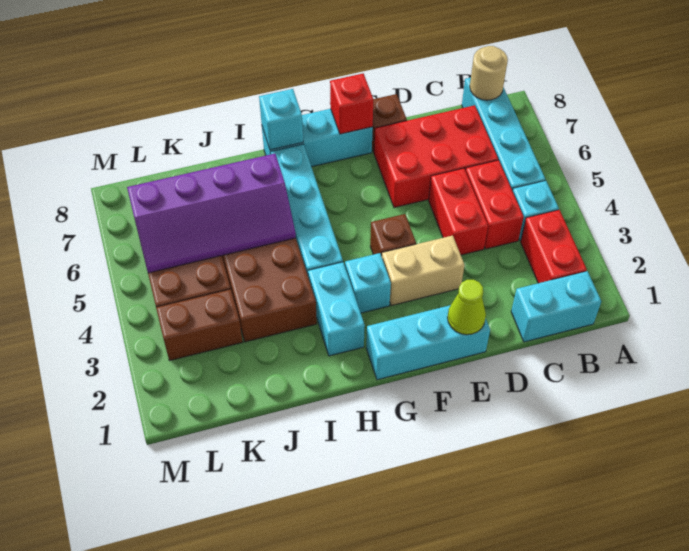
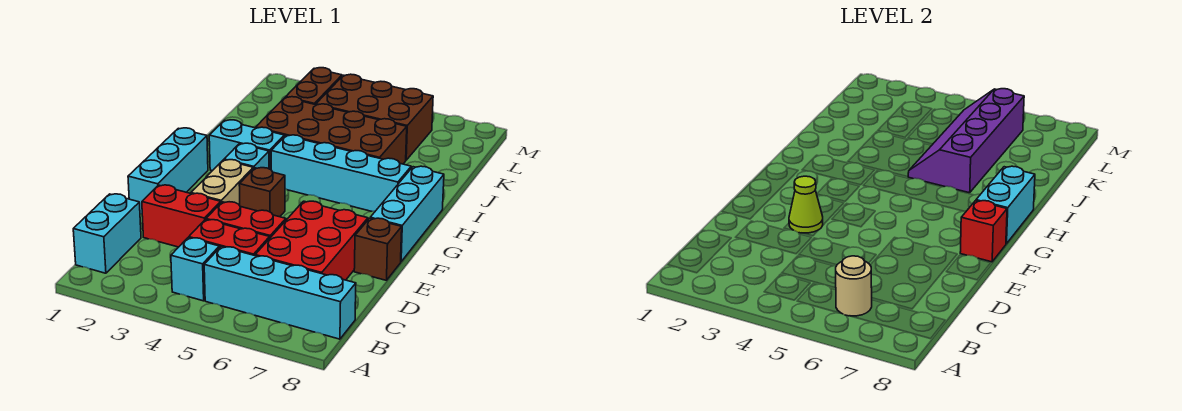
red 1x2 brick [521,210,587,283] -> red 1x2 brick moved to [142,185,221,247]
tan 1x1 round brick [470,46,508,100] -> tan 1x1 round brick moved to [836,256,872,316]
lime 1x1 cone [447,280,486,335] -> lime 1x1 cone moved to [789,176,823,233]
cyan 1x1 brick [259,89,303,150] -> cyan 1x2 brick [976,166,1035,244]

